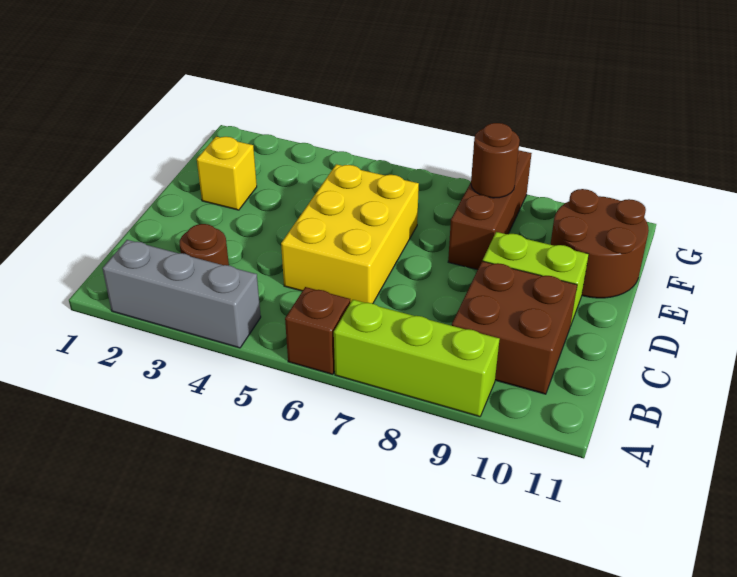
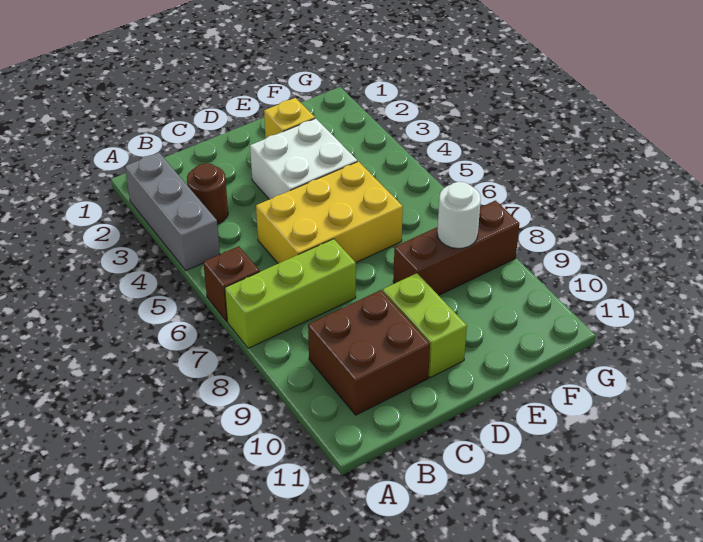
lime 1x3 brick [334,300,500,417] -> lime 1x3 brick turned to [225,239,356,348]
none -> white 2x2 brick [250,118,357,199]
brown 2x2 round brick [550,189,649,298] -> none
brown 1x1 round brick [471,123,520,198] -> white 1x1 round brick [437,182,481,248]

